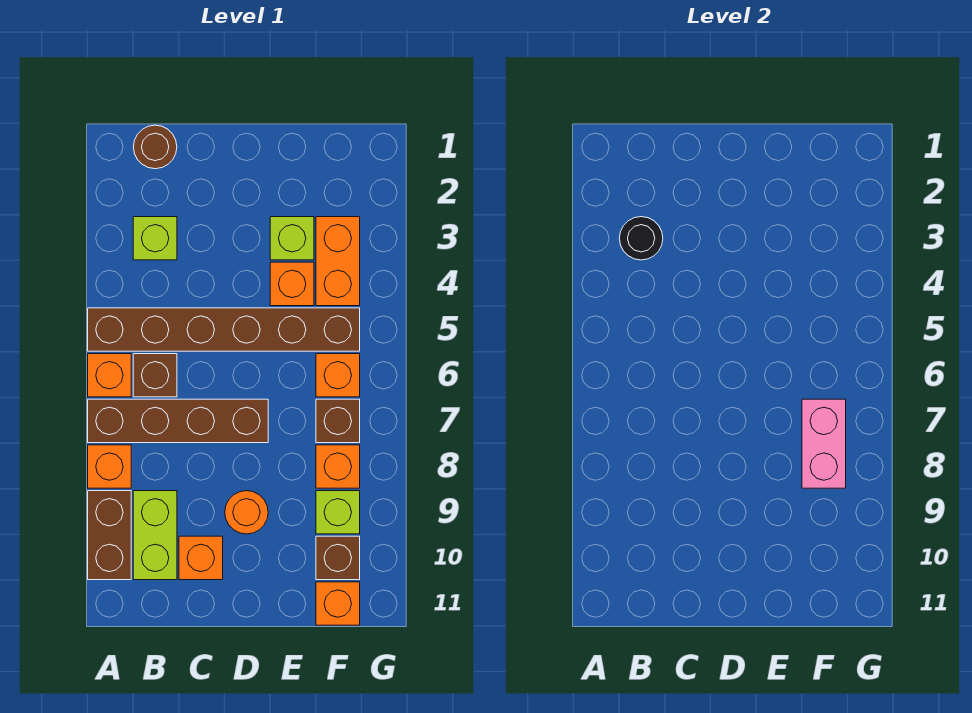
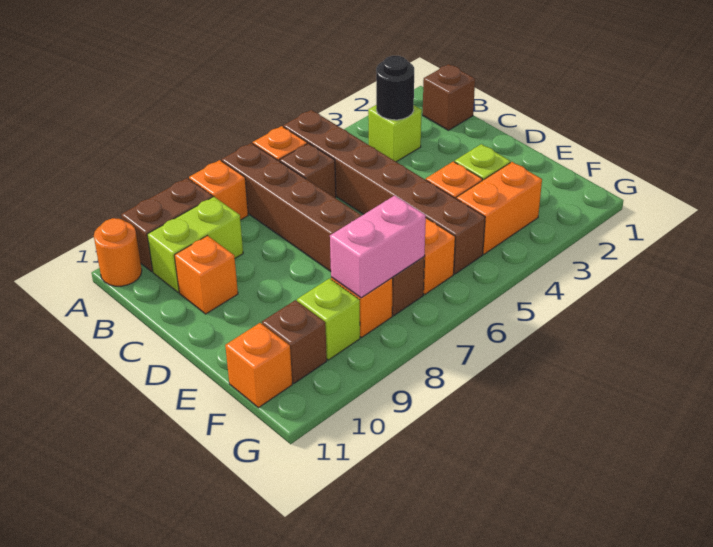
brown 1x1 round brick [134,125,177,169] -> brown 1x1 brick [423,64,475,130]
orange 1x1 round brick [225,491,268,534] -> orange 1x1 round brick moved to [94,218,142,286]

